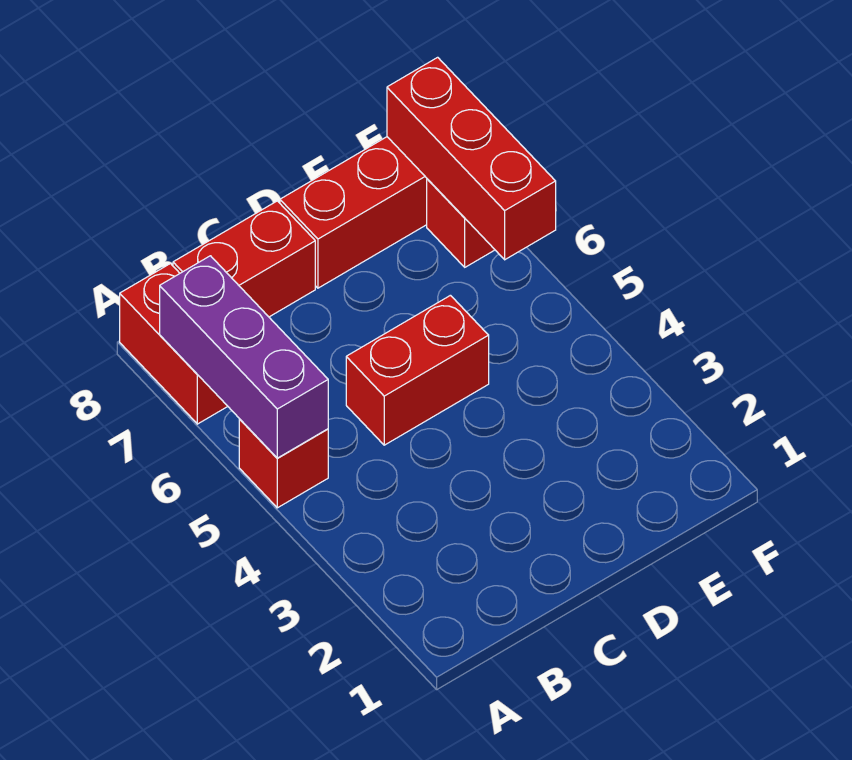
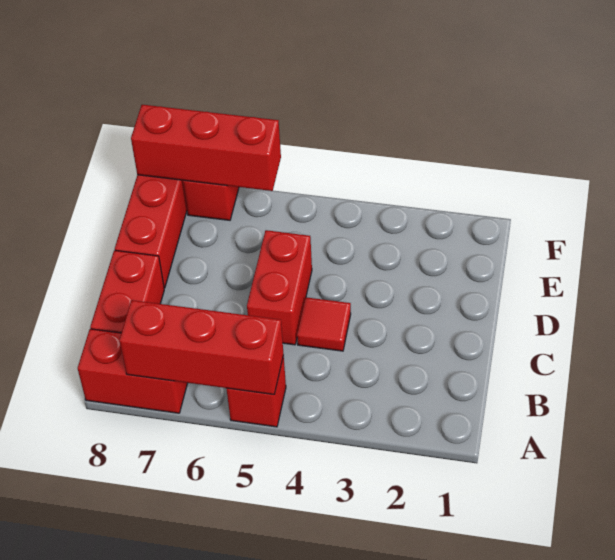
purple 1x3 brick [160,256,328,458] -> red 1x3 brick [119,300,283,395]
none -> red 1x1 tile [297,297,351,351]

